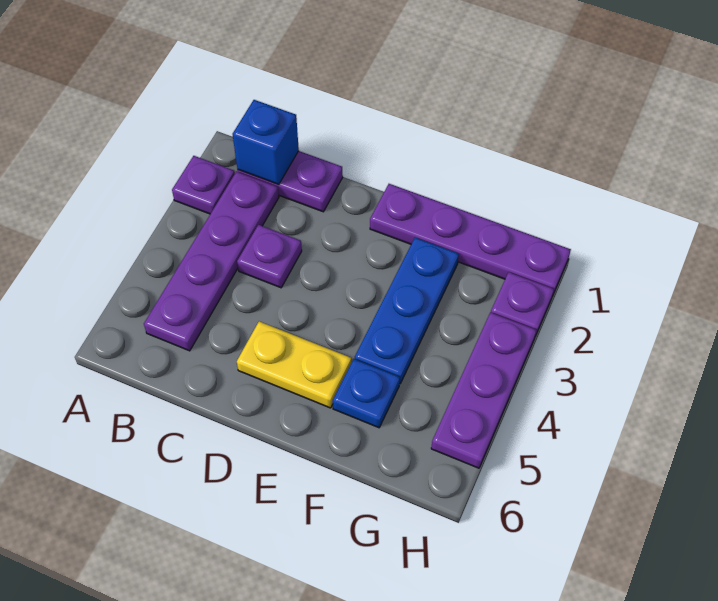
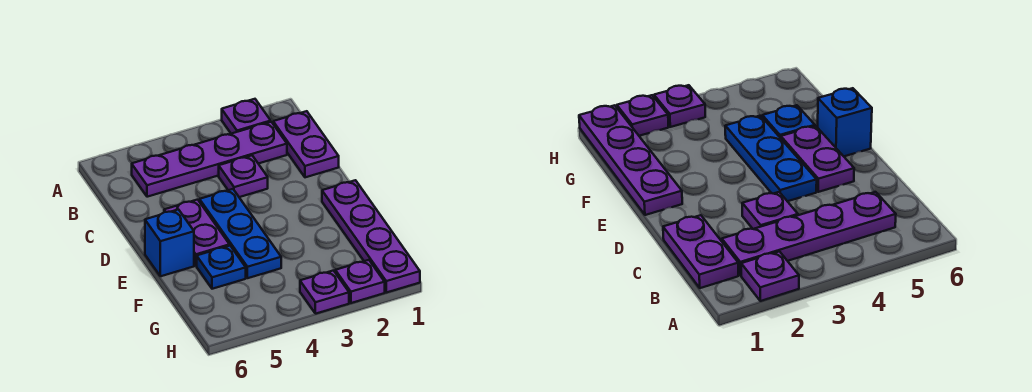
blue 1x1 brick [233,100,299,184] -> blue 1x1 brick moved to [145,209,194,276]
yellow 1x2 plate [237,321,351,408] -> purple 1x2 plate [164,200,230,266]
blue 1x3 plate [355,238,459,384] -> blue 1x3 plate turned to [199,189,281,278]
purple 1x3 plate [431,312,536,468] -> purple 1x1 plate [300,271,349,314]

